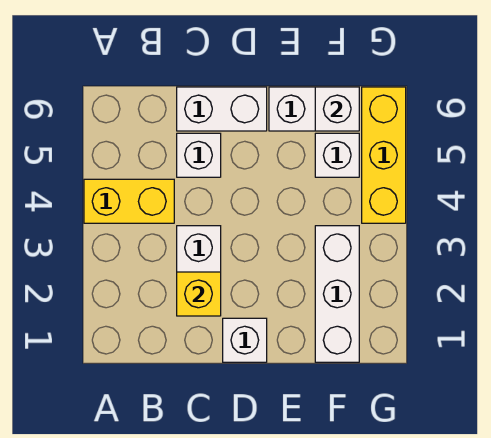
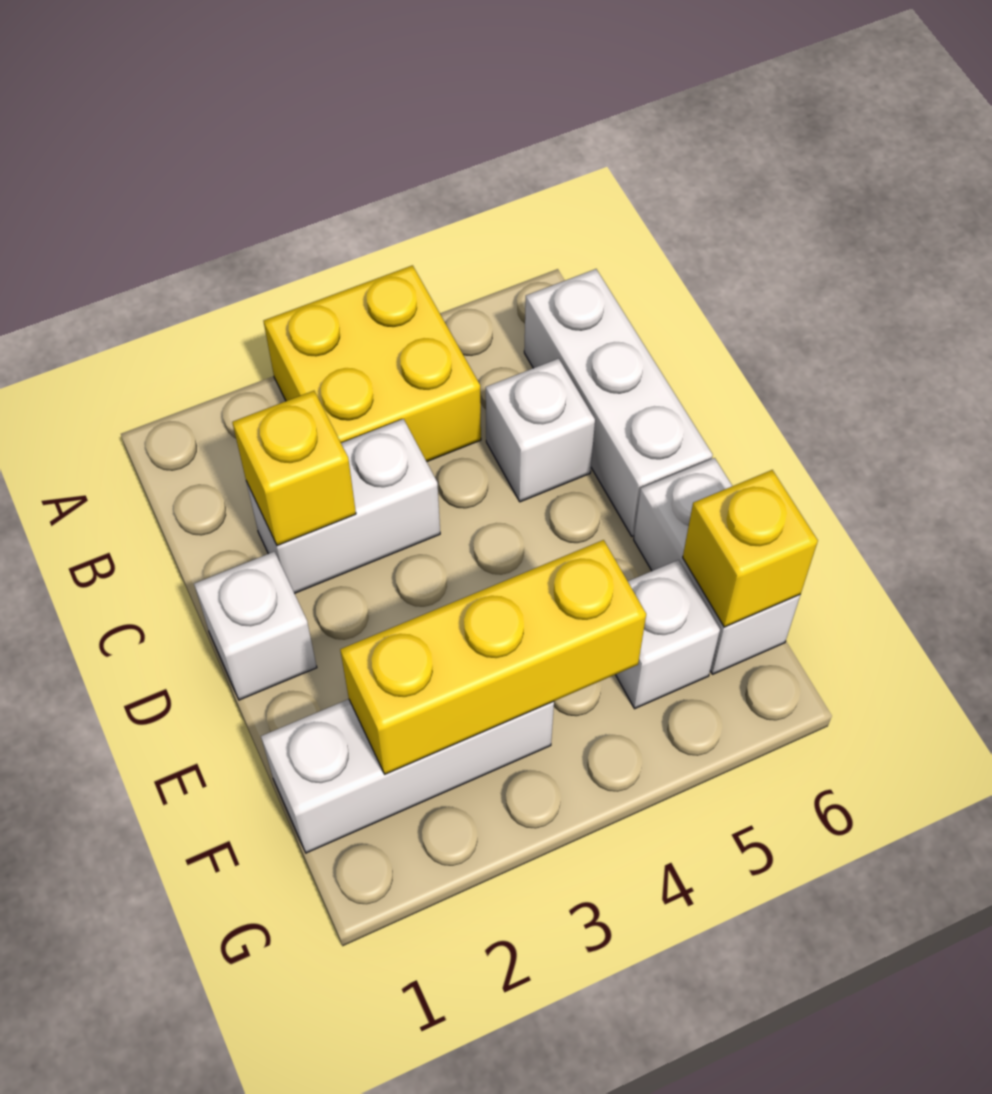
yellow 1x2 brick [84,179,174,223] -> yellow 2x2 brick [264,265,481,462]
white 1x2 brick [177,87,267,131] -> white 1x3 brick [524,269,713,536]
white 1x1 brick [315,87,359,131] -> yellow 1x1 brick [683,470,818,627]
yellow 1x3 brick [362,87,406,223] -> yellow 1x3 brick moved to [340,540,646,774]

